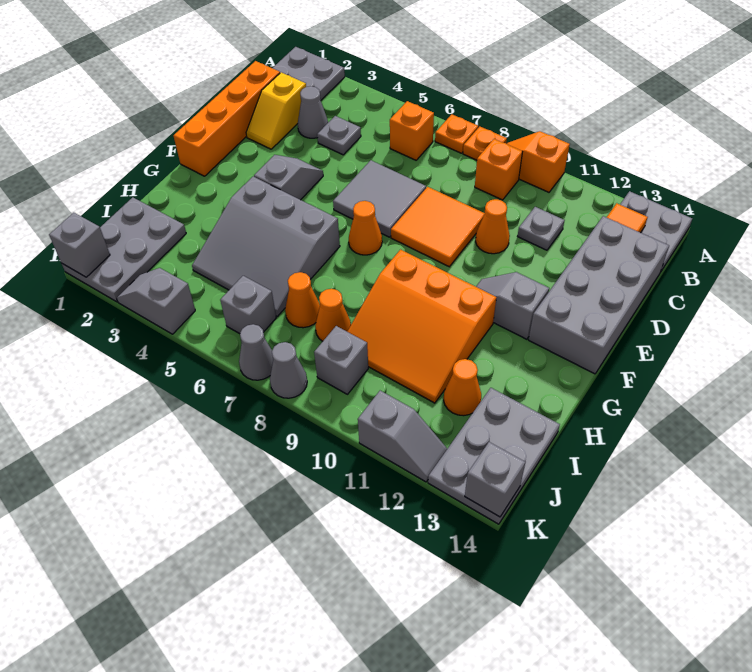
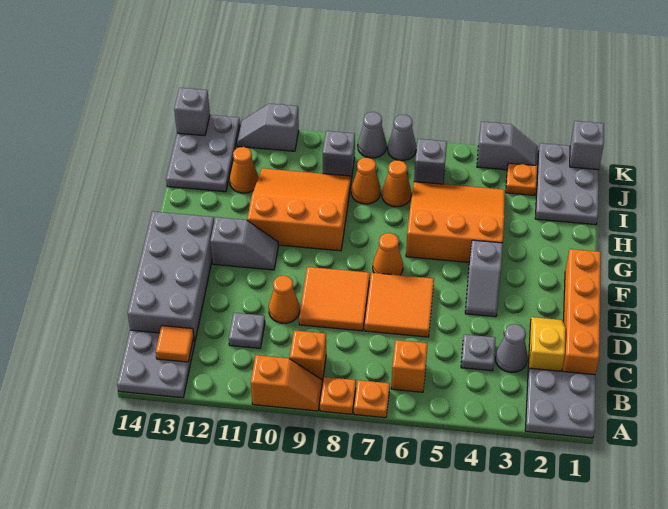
grey 2x2 tile [333,160,426,237] -> orange 2x2 tile [365,273,434,337]
grey 3x3 slope [192,177,340,316] -> orange 3x3 slope [406,182,505,262]
none -> orange 1x1 plate [506,163,537,195]

